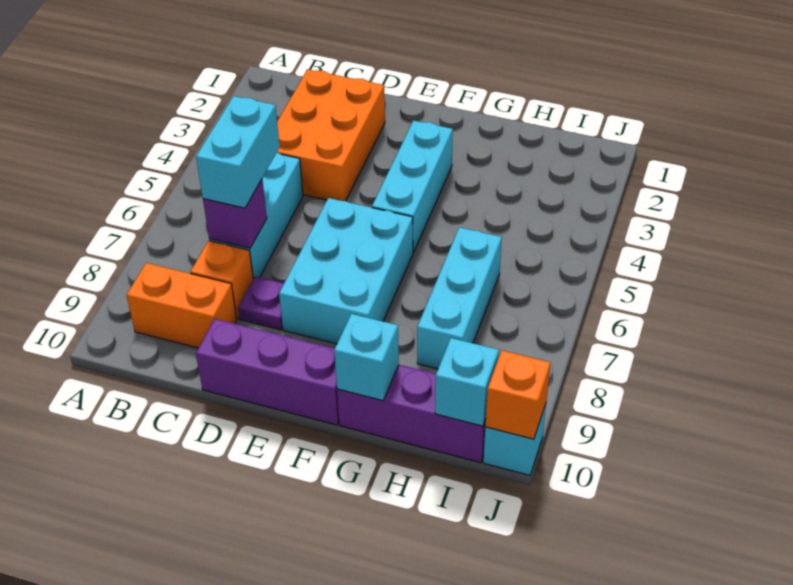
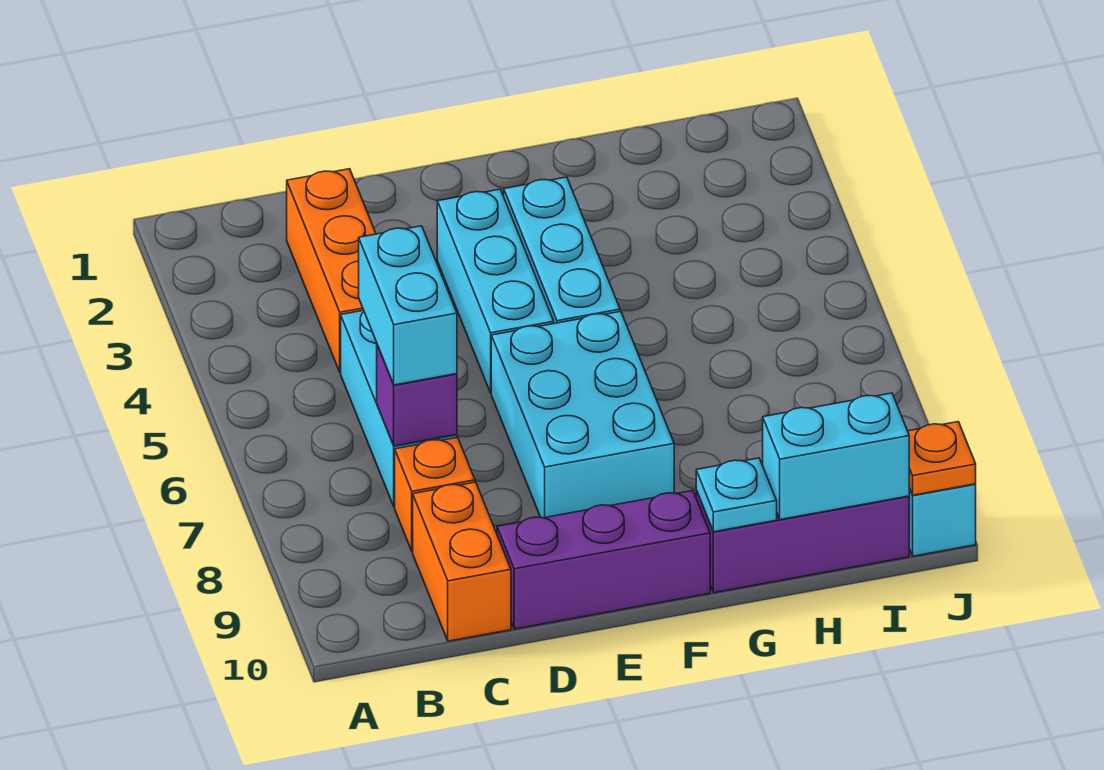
orange 1x2 brick [126,263,237,348] -> orange 1x2 brick turned to [413,482,511,641]
orange 2x3 brick [277,69,385,201] -> orange 1x3 brick [287,169,376,373]
purple 1x1 plate [238,276,284,330] -> none
cyan 1x1 brick [334,314,399,401] -> cyan 1x1 plate [696,458,777,532]
cyan 1x3 brick [417,227,502,369] -> cyan 1x3 brick moved to [437,189,554,393]
cyan 1x1 brick [435,338,499,426] -> cyan 1x2 brick [763,393,910,520]
orange 1x1 brick [485,351,551,439] -> orange 1x1 plate [908,422,976,495]

